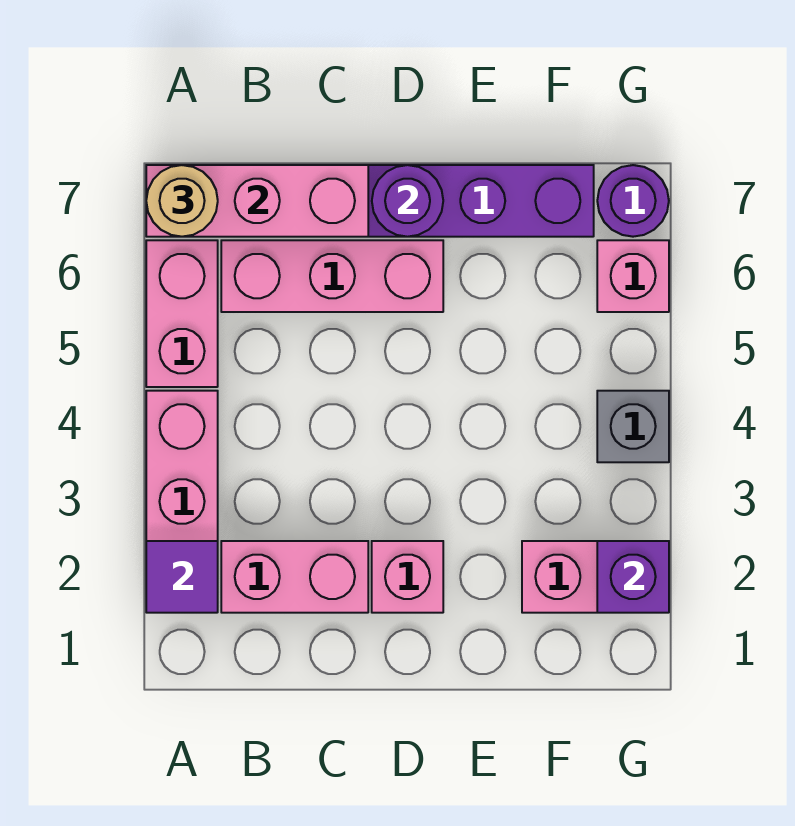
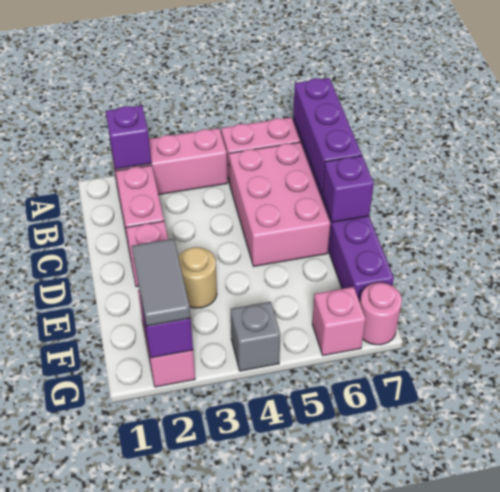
purple 1x1 tile [146,541,218,613] -> purple 1x1 brick [106,105,151,169]
pink 1x3 brick [146,165,368,237] -> purple 1x3 brick [293,78,362,193]
tan 1x1 round brick [146,165,218,237] -> tan 1x1 round brick moved to [178,247,217,308]
pink 1x3 brick [221,240,443,312] -> pink 2x3 brick [229,142,330,266]
purple 1x1 round brick [372,165,443,237] -> purple 1x1 brick [322,156,374,222]
none -> grey 1x2 tile [132,239,191,326]
purple 1x1 round brick [597,165,669,237] -> pink 1x1 round brick [360,283,402,345]

